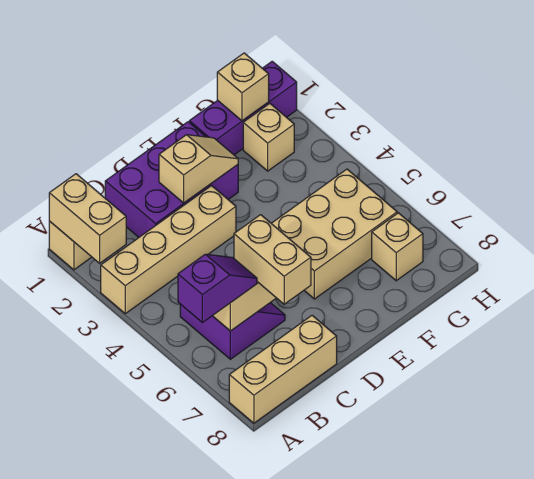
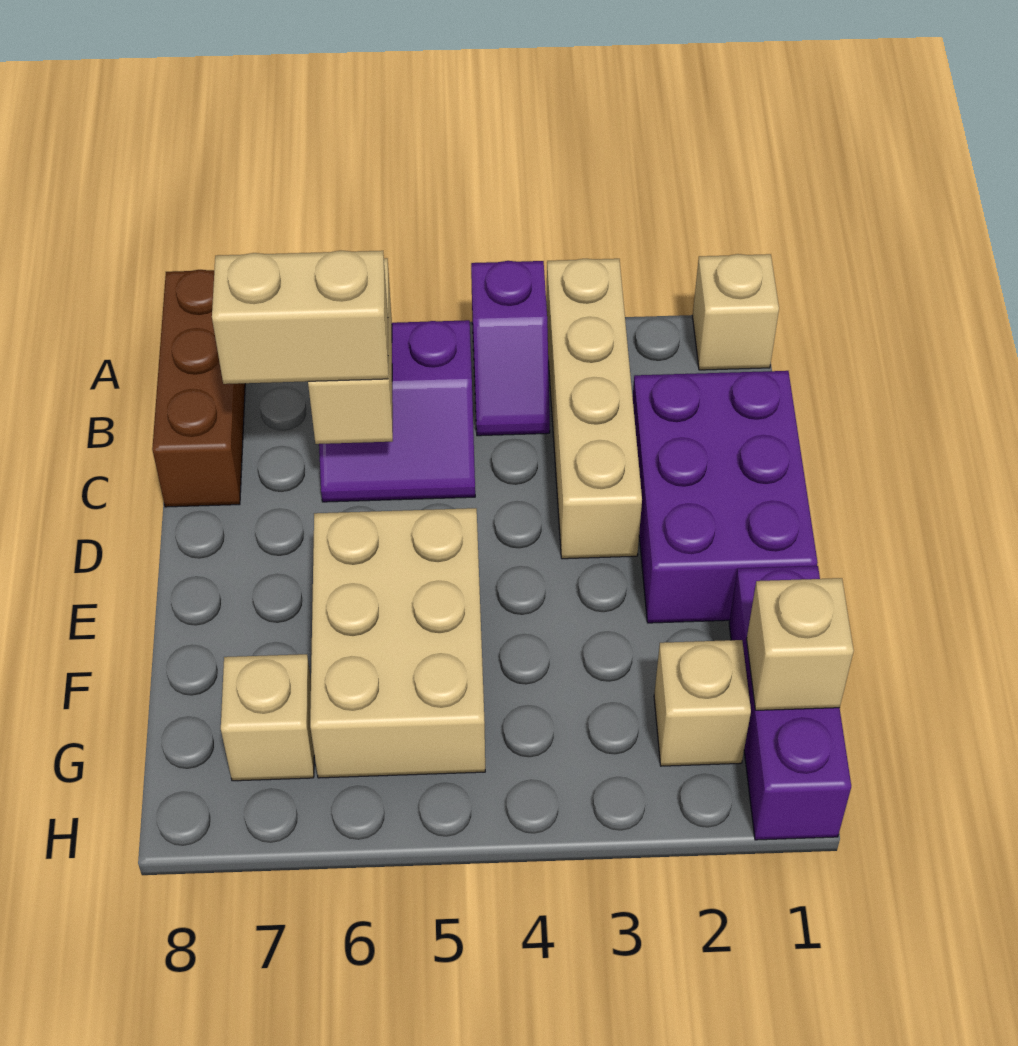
tan 1x2 brick [49,174,126,263] -> none
purple 1x2 slope [178,254,257,323] -> purple 1x2 slope moved to [471,261,550,436]
tan 1x3 brick [229,315,337,423] -> brown 1x3 brick [152,270,245,507]
tan 1x2 slope [159,135,238,203] -> none

